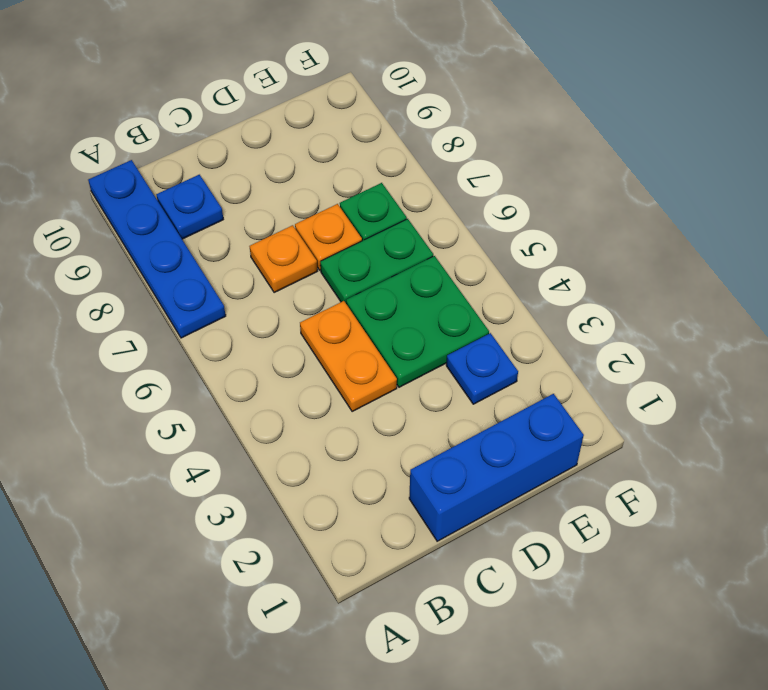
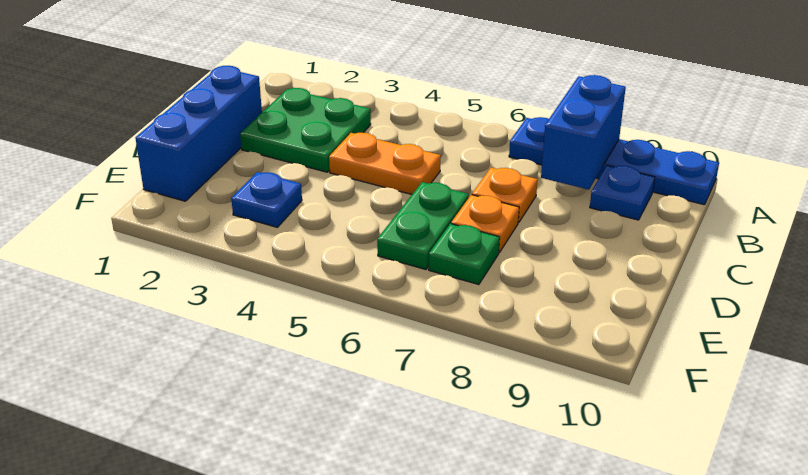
none -> blue 1x2 brick [541,75,626,190]
green 2x2 plate [346,256,489,387] -> green 2x2 plate moved to [240,88,371,172]

